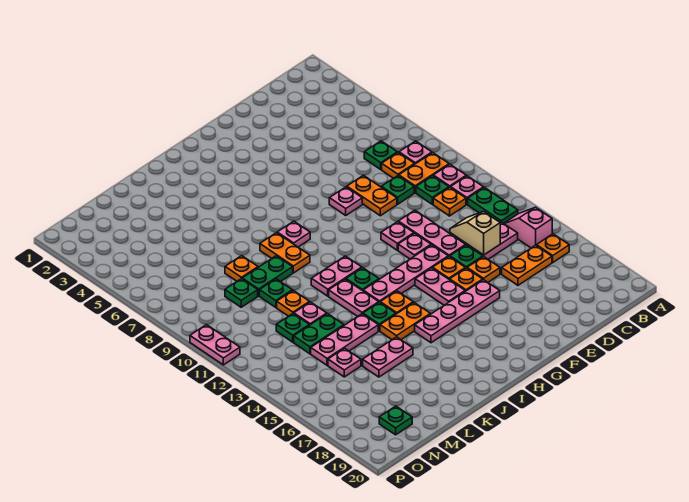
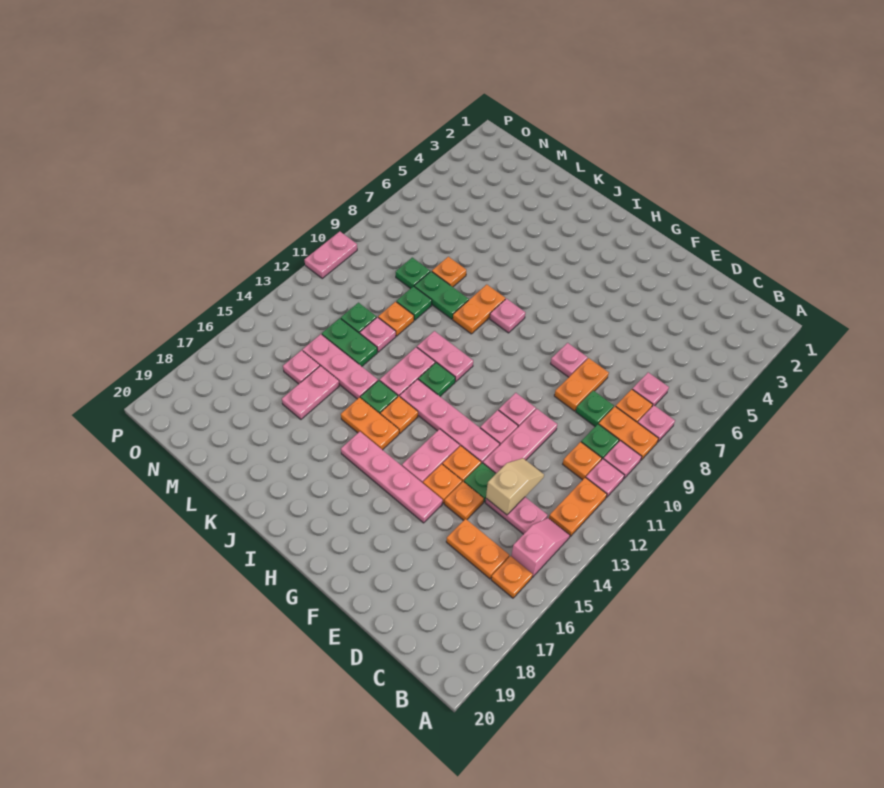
green 1x2 plate [468,187,518,223] -> orange 1x2 plate [549,477,607,537]
green 1x1 plate [364,141,397,169] -> pink 1x1 plate [632,372,669,406]
pink 1x2 plate [363,337,413,377] -> pink 1x2 plate turned to [282,366,339,419]
green 1x1 plate [379,406,412,435] -> none

